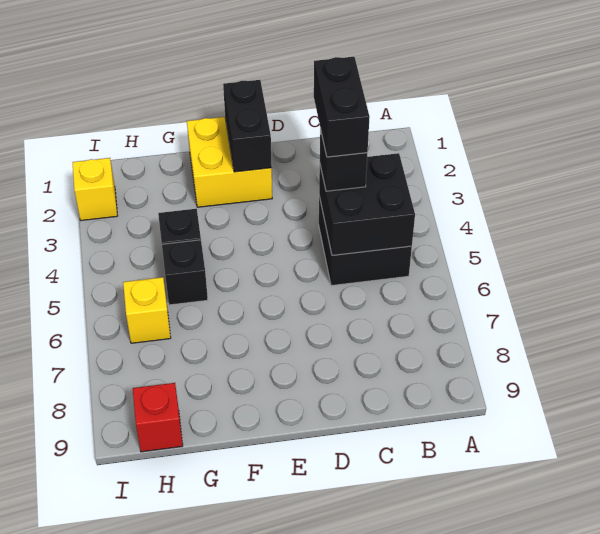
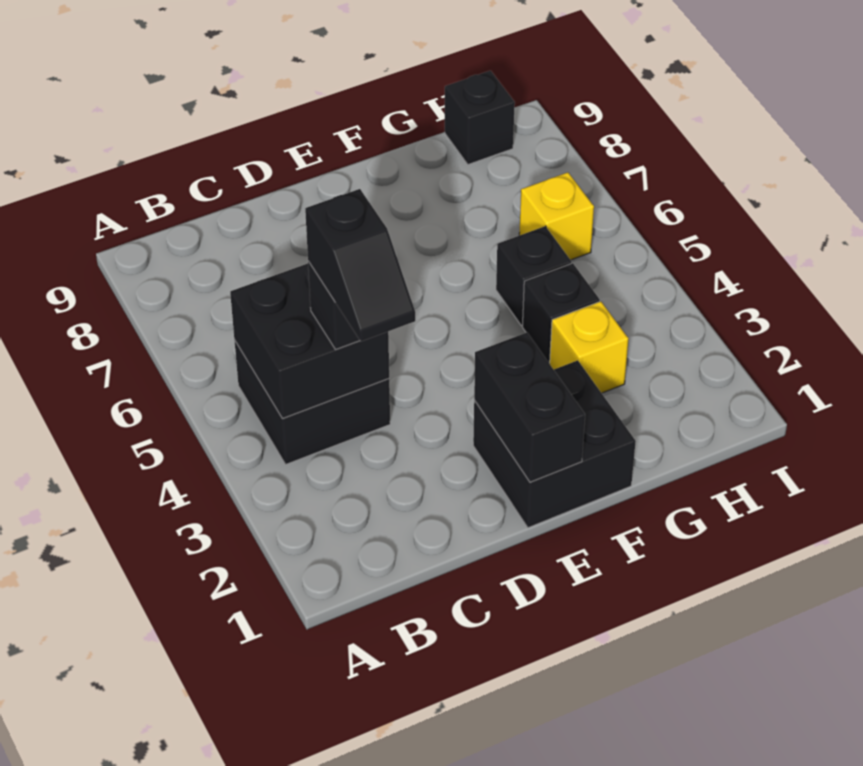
black 1x2 brick [314,57,370,157] -> black 1x2 slope [305,189,415,341]
yellow 2x2 brick [187,117,272,207] -> black 2x2 brick [473,360,636,528]
red 1x1 brick [133,383,183,452] -> black 1x1 brick [445,71,515,164]
yellow 1x1 brick [73,158,117,221] -> yellow 1x1 brick moved to [549,301,629,393]

